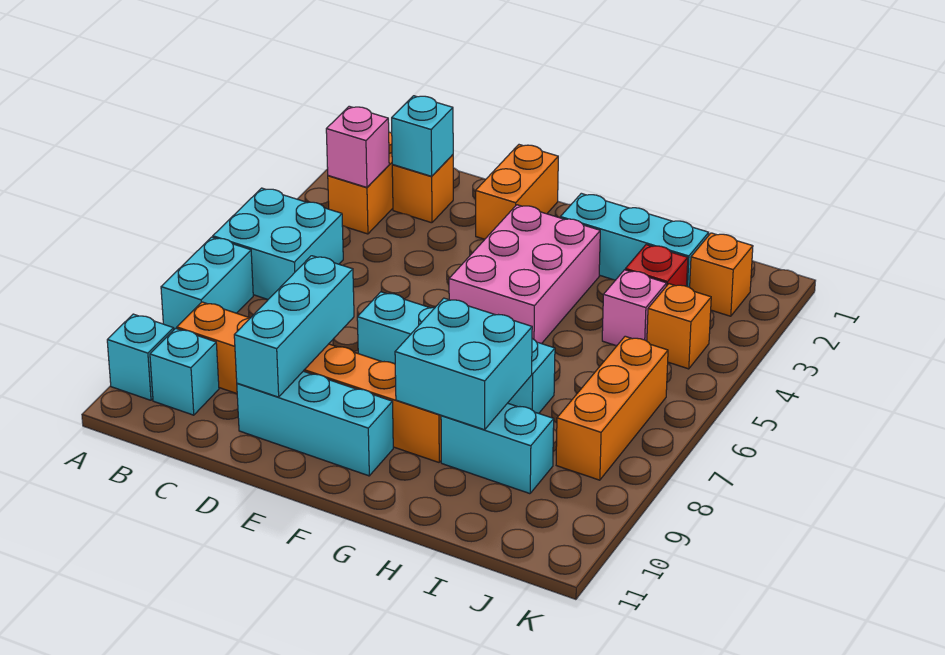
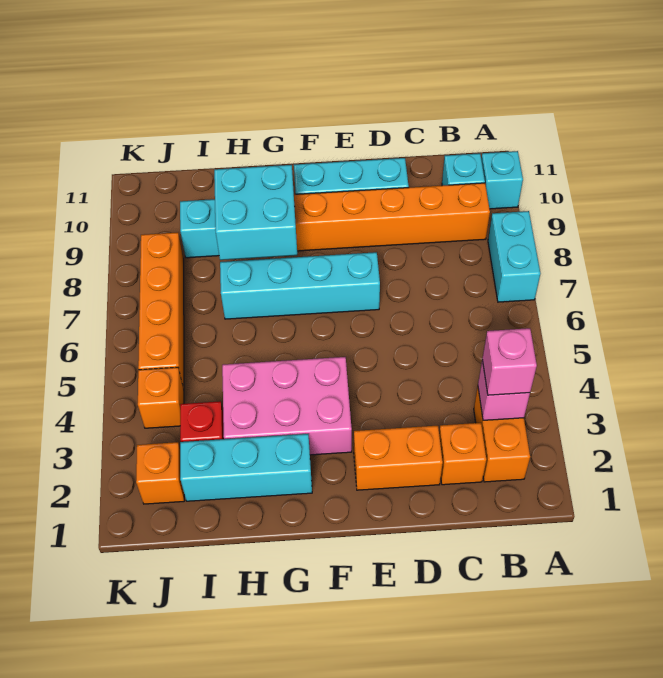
cyan 2x2 brick [213,188,343,300] -> none
cyan 1x1 brick [392,96,453,176] -> none
cyan 1x3 brick [234,256,354,397] -> none
orange 1x2 brick [476,145,558,239] -> orange 1x2 brick turned to [354,426,443,490]
pink 2x3 brick [449,205,600,344] -> pink 2x3 brick turned to [222,357,352,455]
pink 1x1 brick [602,270,667,345] -> pink 1x1 brick moved to [482,328,537,395]
orange 1x3 brick [556,336,668,480] -> orange 1x4 brick [138,232,184,389]

